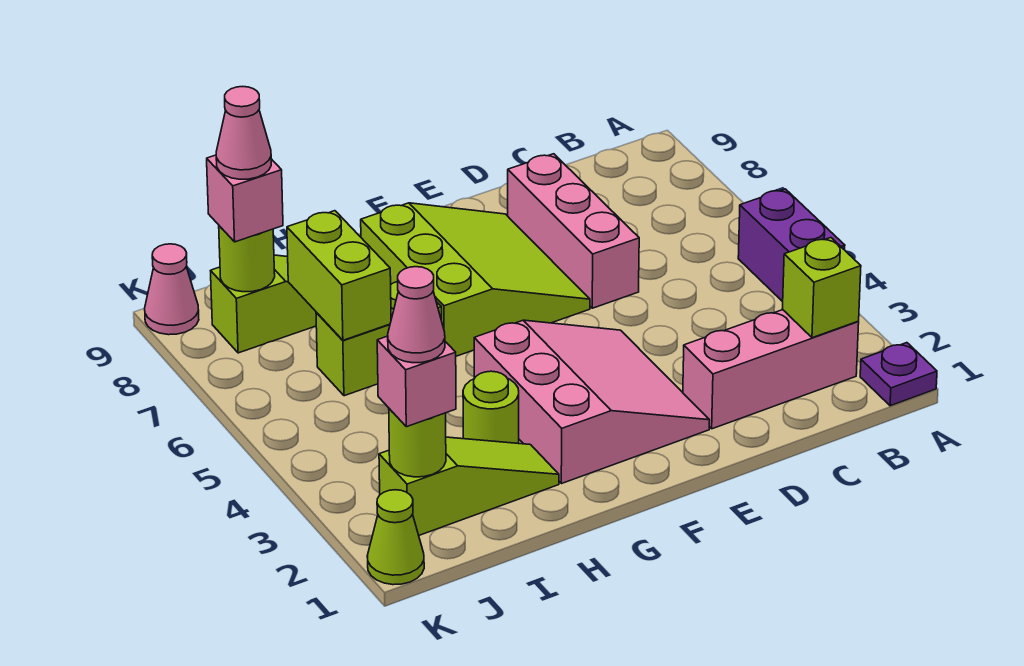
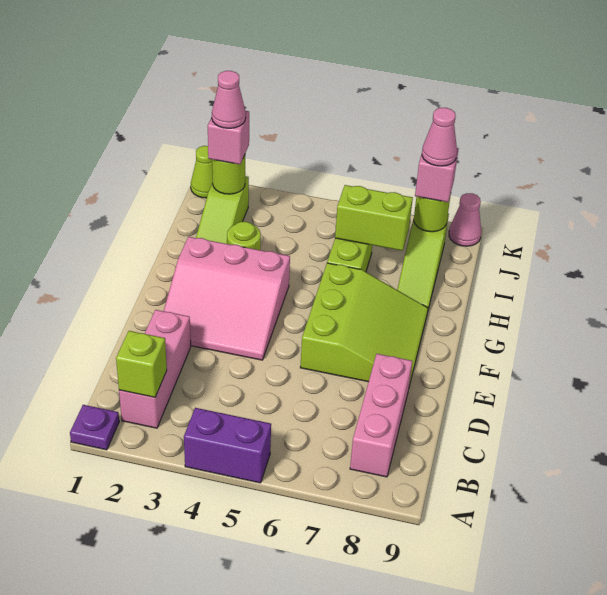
pink 1x3 brick [508,154,639,308] -> pink 1x3 brick turned to [350,354,412,477]
lime 3x3 slope [361,203,590,356] -> lime 3x3 slope turned to [300,263,428,386]

